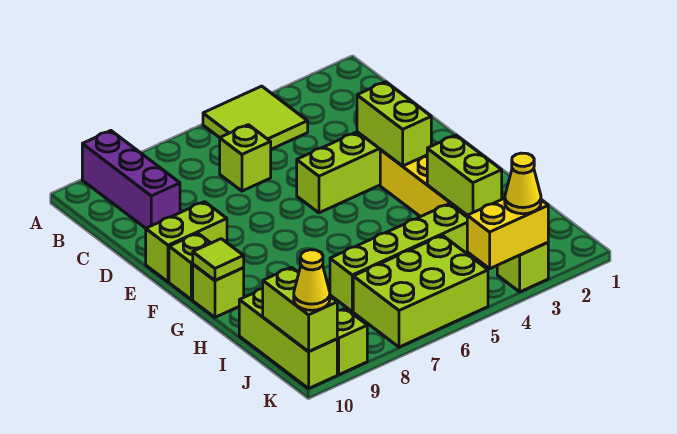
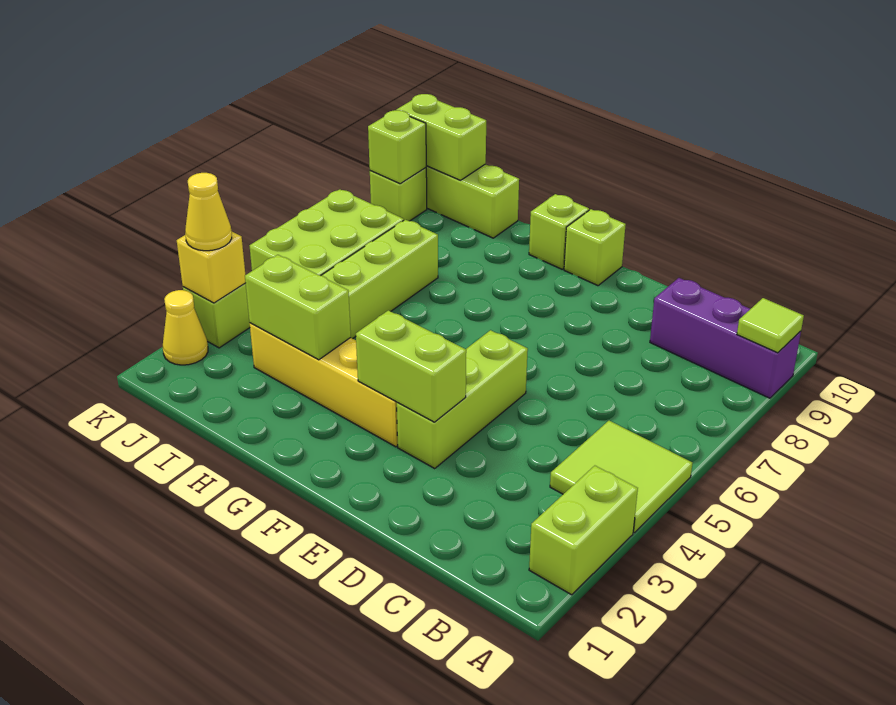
lime 1x1 brick [220,125,271,191] -> lime 1x1 brick moved to [368,110,426,184]
lime 1x2 brick [146,202,227,282] -> lime 1x2 brick moved to [529,466,638,595]
lime 1x1 tile [193,239,244,280] -> lime 1x1 tile moved to [737,298,804,353]
yellow 1x2 brick [467,198,548,269] -> yellow 1x1 brick [177,232,245,303]
yellow 1x1 cone [294,250,330,310] -> yellow 1x1 cone moved to [163,290,208,365]

